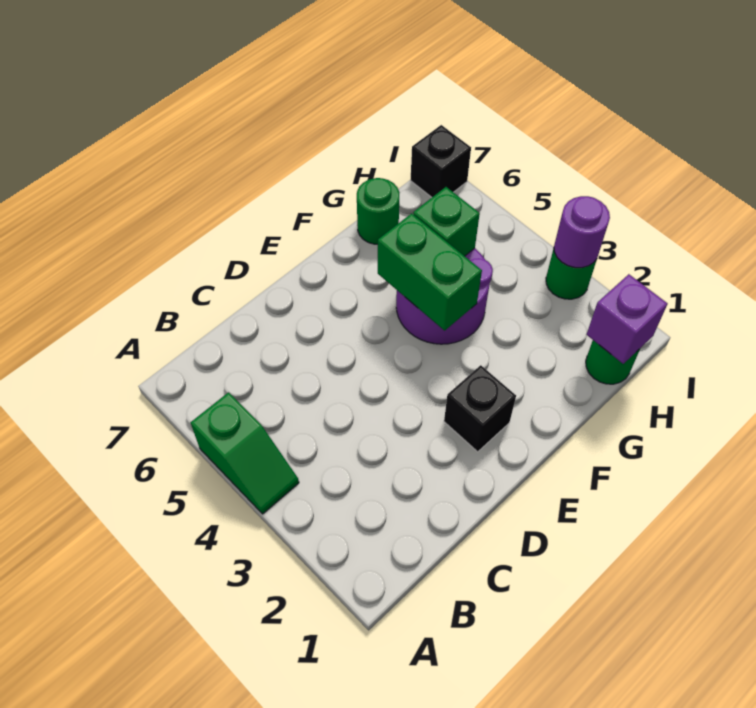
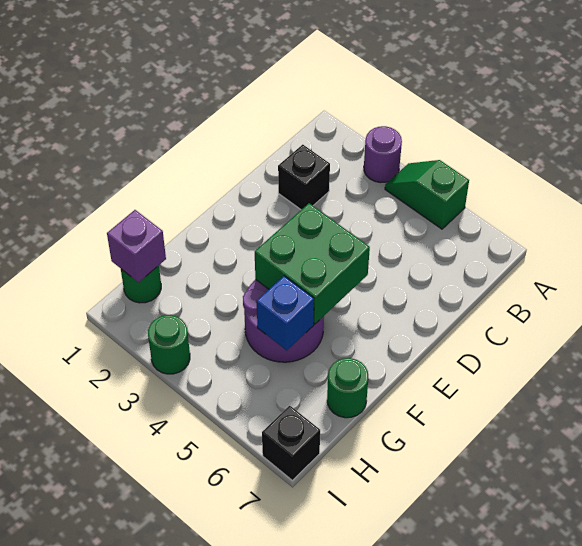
black 1x1 brick [444,365,516,452] -> black 1x1 brick moved to [278,145,330,210]
green 1x2 brick [378,213,482,331] -> green 2x2 brick [255,203,370,324]
green 1x1 brick [413,187,480,256] -> blue 1x1 brick [257,276,314,350]
purple 1x1 round brick [554,196,610,268] -> purple 1x1 round brick moved to [364,126,402,183]

